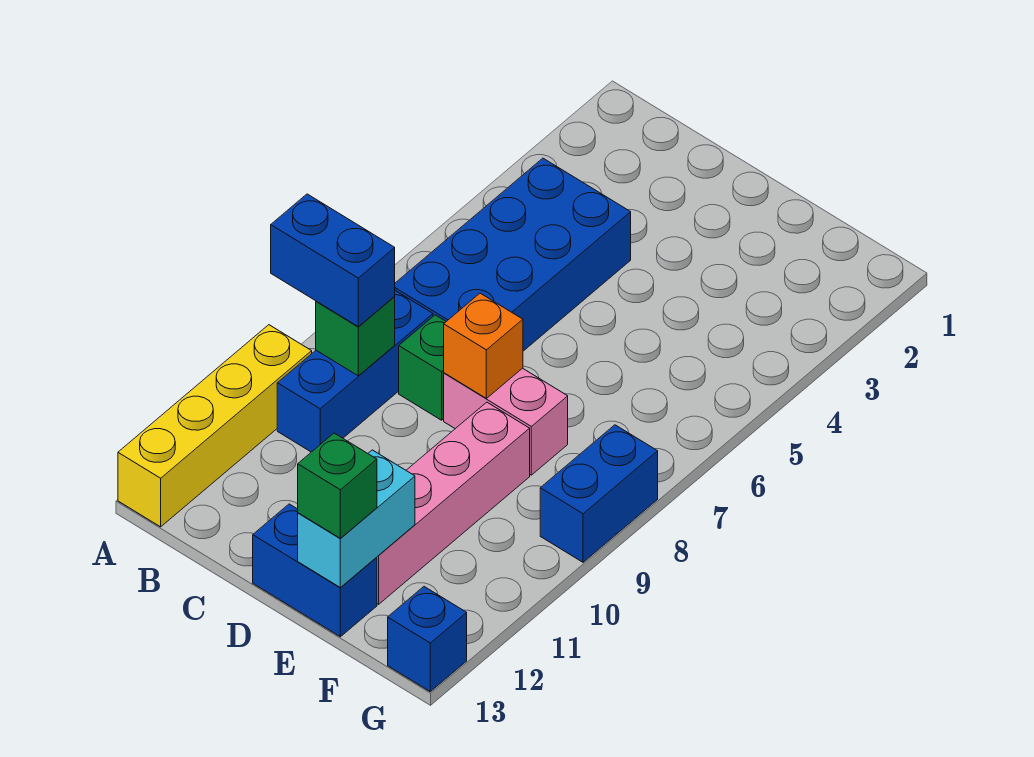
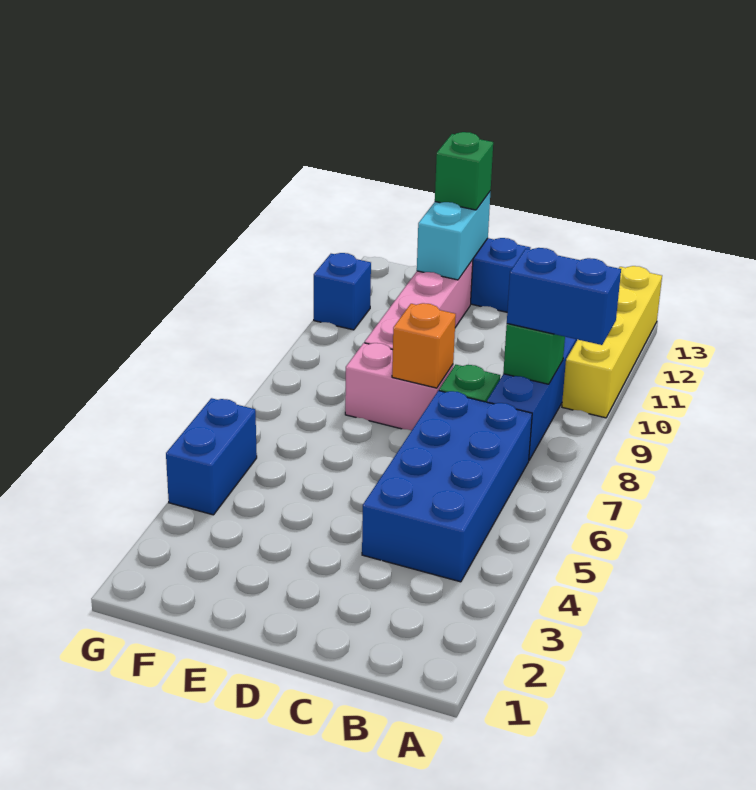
blue 1x2 brick [540,425,658,562] -> blue 1x2 brick moved to [166,398,257,515]
blue 1x1 brick [388,587,467,691] -> blue 1x1 brick moved to [314,253,371,330]

